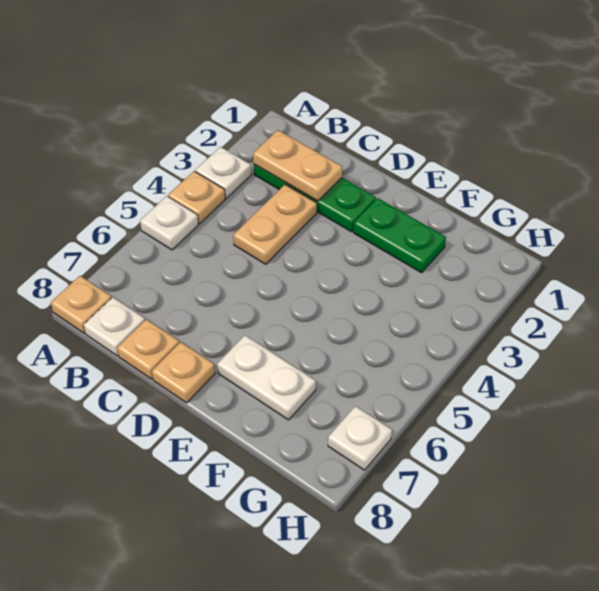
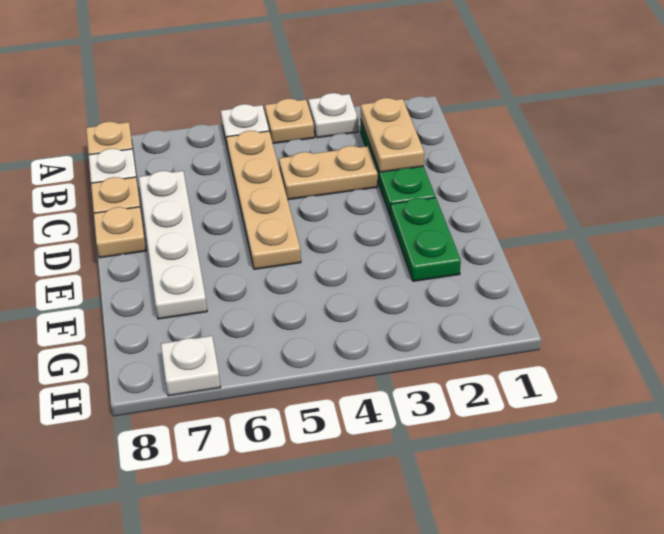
none -> tan 1x4 plate [226,131,301,269]
white 1x2 plate [217,335,316,420] -> white 1x4 plate [139,171,207,319]

